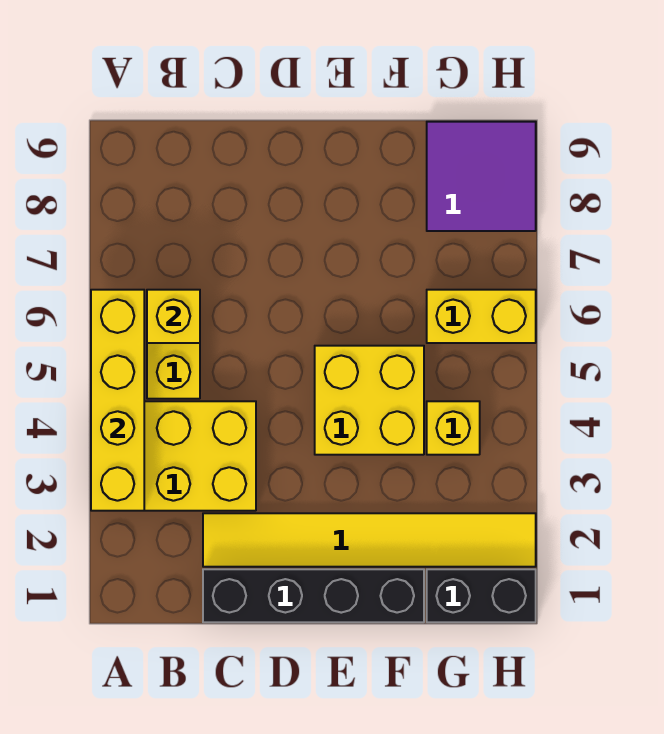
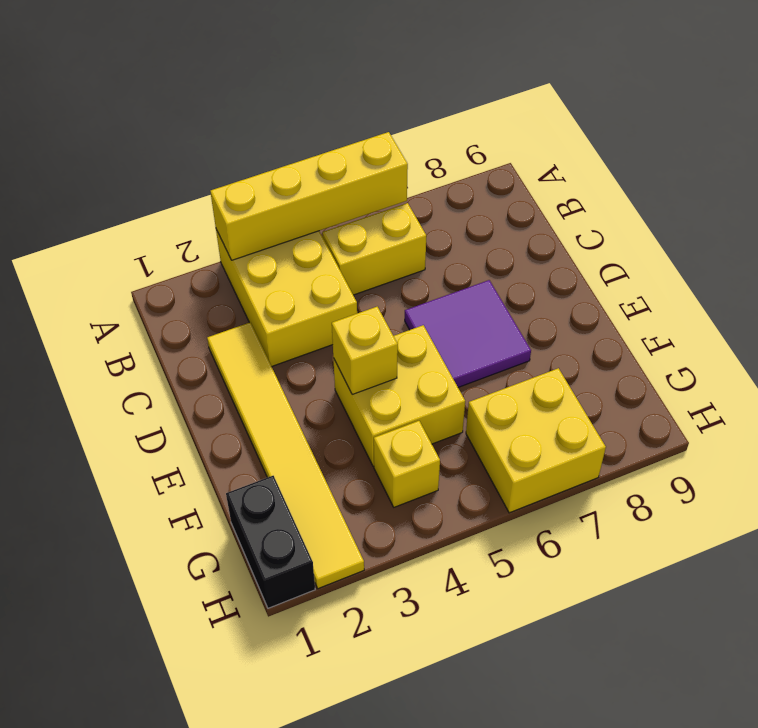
yellow 1x1 brick [147,290,200,343] -> yellow 1x1 brick moved to [332,307,398,394]
black 1x4 brick [203,569,424,622] -> none
yellow 1x2 brick [427,290,536,343] -> yellow 2x2 brick [466,368,606,513]
purple 2x2 tile [427,122,536,231] -> purple 2x2 tile moved to [405,280,531,387]

